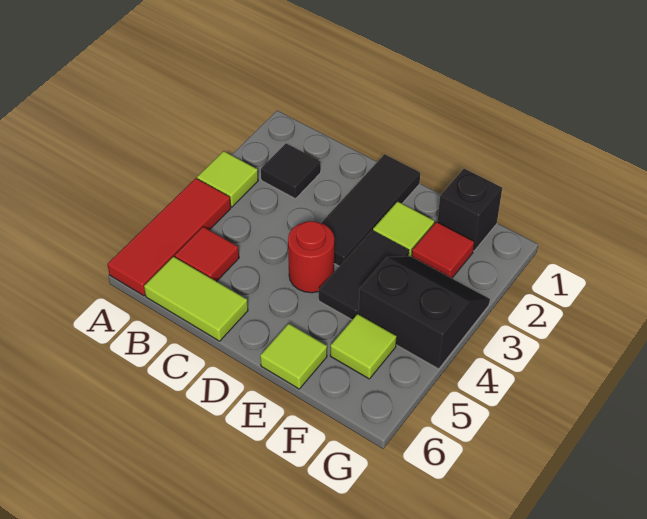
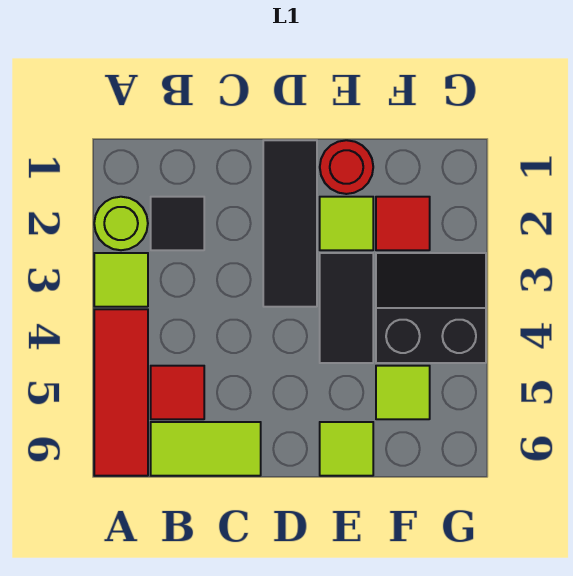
none -> lime 1x1 round brick [94,197,148,250]
red 1x1 round brick [288,221,334,293] -> red 1x1 round brick moved to [320,140,373,194]
black 1x1 brick [437,169,502,251] -> none

